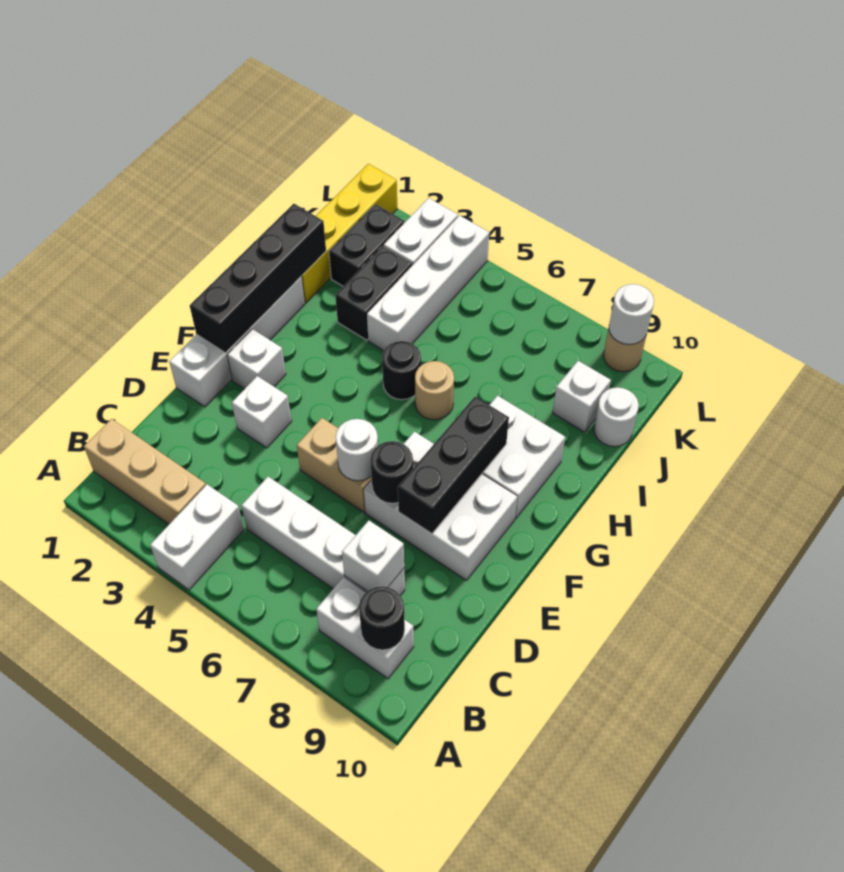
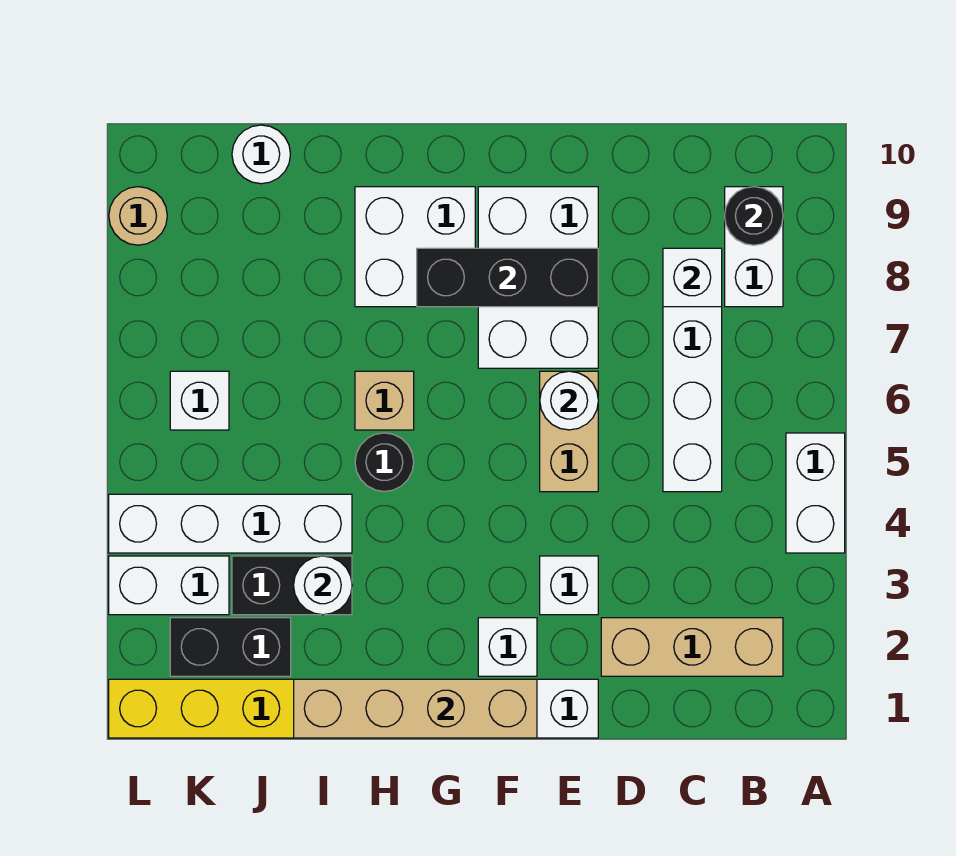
white 1x2 brick [150,484,244,590] -> white 1x2 brick turned to [786,433,845,553]
tan 1x3 brick [84,419,206,524] -> tan 1x3 brick turned to [601,618,783,676]
black 1x1 round brick [371,441,413,503] -> none
black 1x4 brick [190,204,326,353] -> tan 1x4 brick [294,679,537,738]
tan 1x1 round brick [415,361,454,420] -> tan 1x1 brick [355,371,414,430]
white 1x1 brick [553,361,611,432] -> white 1x1 brick moved to [170,371,229,430]
white 1x1 round brick [609,284,654,345] -> white 1x1 round brick moved to [294,556,352,615]

